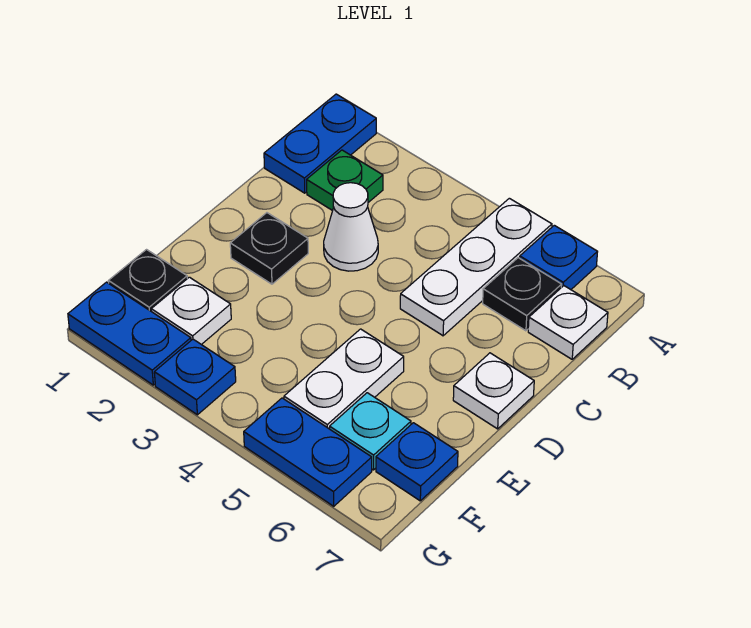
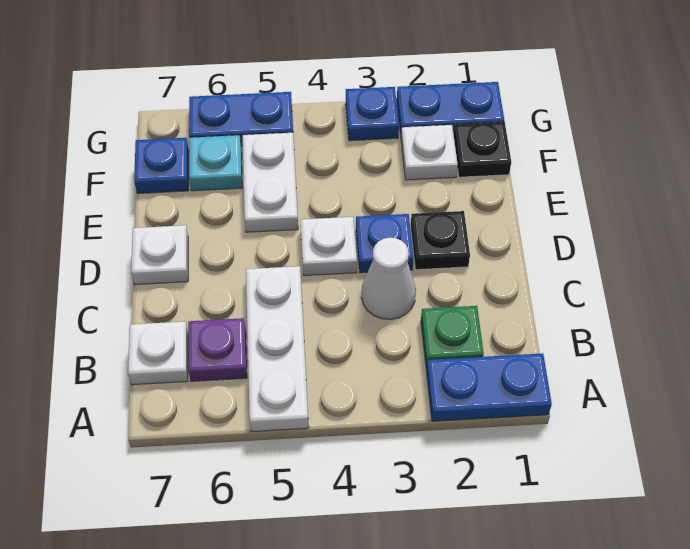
blue 1x2 plate [264,94,376,193] -> blue 1x2 plate turned to [426,353,552,421]
blue 1x1 plate [520,225,597,290] -> blue 1x1 plate moved to [356,214,414,273]
black 1x1 plate [483,258,562,331] -> purple 1x1 plate [188,318,247,381]
none -> white 1x1 plate [301,217,357,276]

